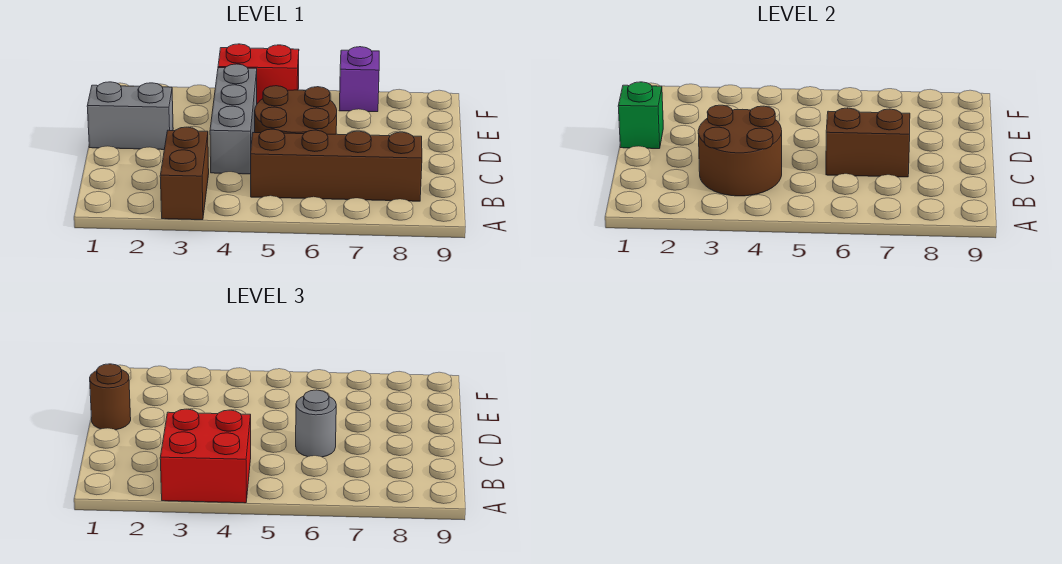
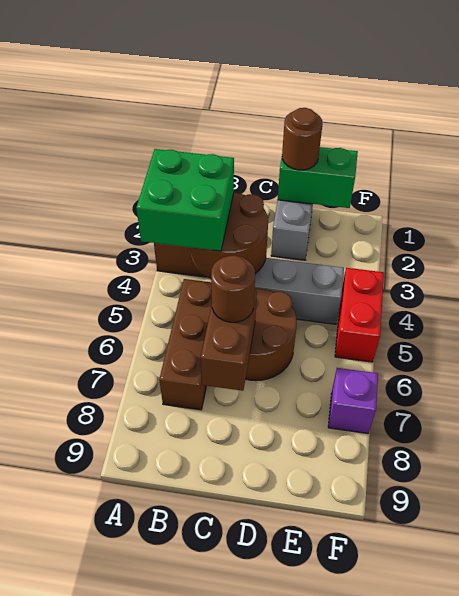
red 2x2 brick [160,409,251,503] -> green 2x2 brick [136,149,234,251]
brown 1x4 brick [251,129,422,201] -> brown 1x3 brick [159,279,212,410]
grey 1x1 round brick [296,390,336,457] -> brown 1x1 round brick [211,256,255,322]
green 1x1 brick [618,82,663,149] -> green 1x2 brick [278,147,358,208]

